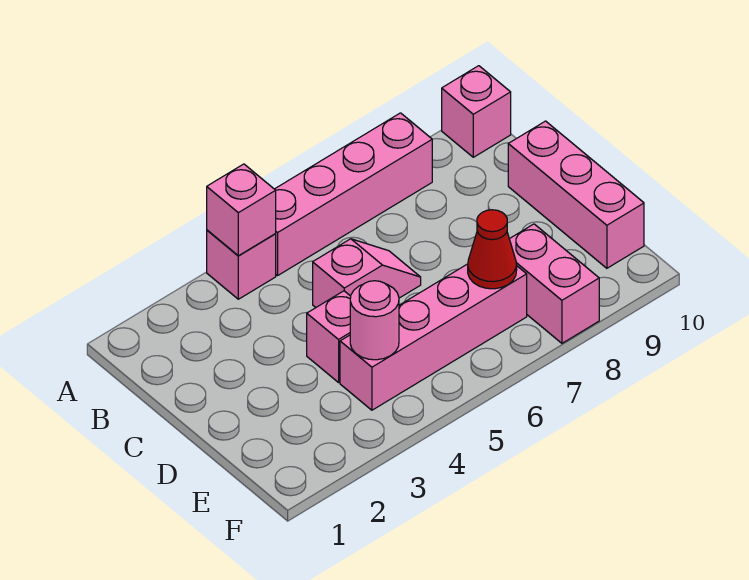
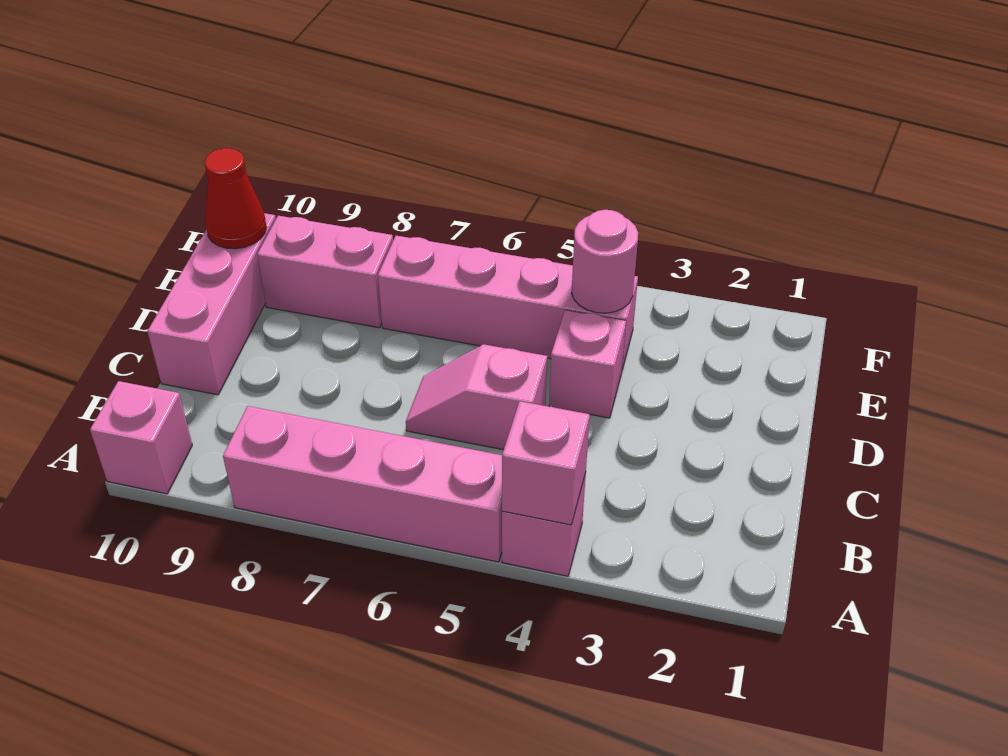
red 1x1 cone [468,210,517,289] -> red 1x1 cone moved to [205,148,267,249]
pink 1x2 brick [510,224,599,343] -> pink 1x2 brick turned to [257,216,393,328]

